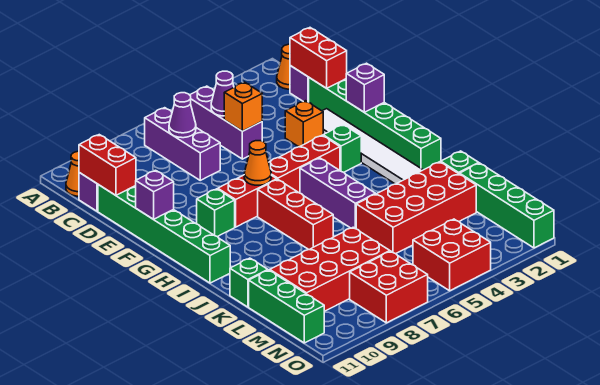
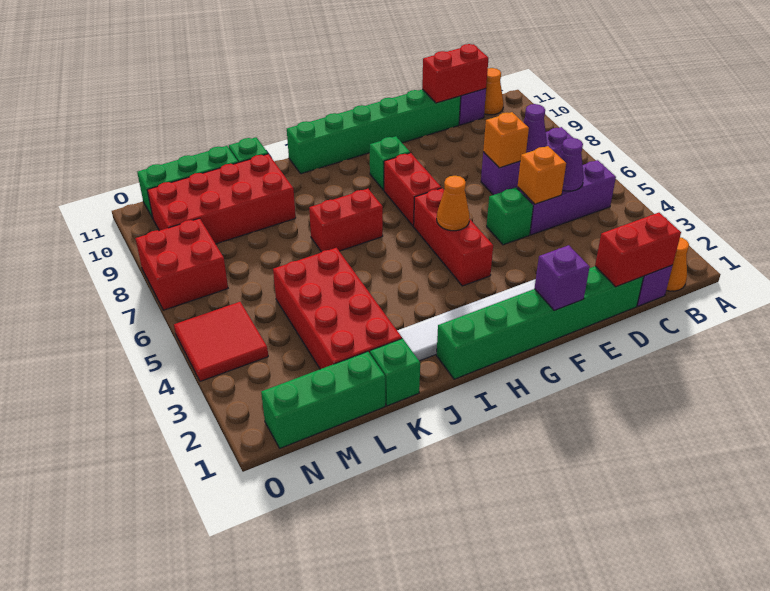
orange 1x1 brick [285,101,323,147] -> orange 1x1 brick moved to [483,112,529,168]
purple 1x1 brick [136,170,174,219] -> none
green 1x1 brick [323,125,361,172] -> green 1x1 brick moved to [487,188,533,245]
orange 1x1 cone [244,141,271,185] -> orange 1x1 cone moved to [437,176,470,231]
purple 1x3 brick [300,158,376,229] -> none
red 1x3 brick [258,179,333,250] -> red 1x2 brick [309,189,383,252]
green 1x4 brick [460,163,554,248] -> green 1x3 brick [261,352,385,448]
red 2x4 brick [270,227,390,311] -> red 2x4 brick turned to [147,154,296,244]
red 2x2 brick [413,219,491,291] -> red 2x2 tile [174,302,268,381]

